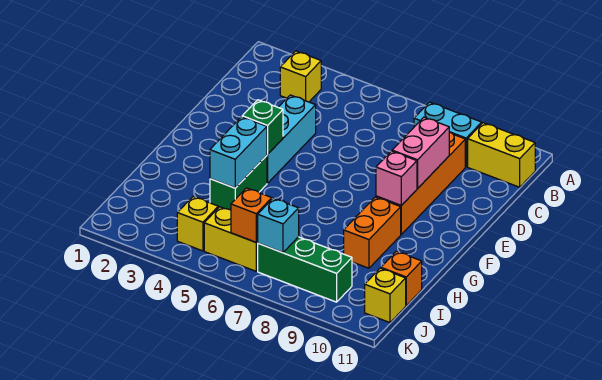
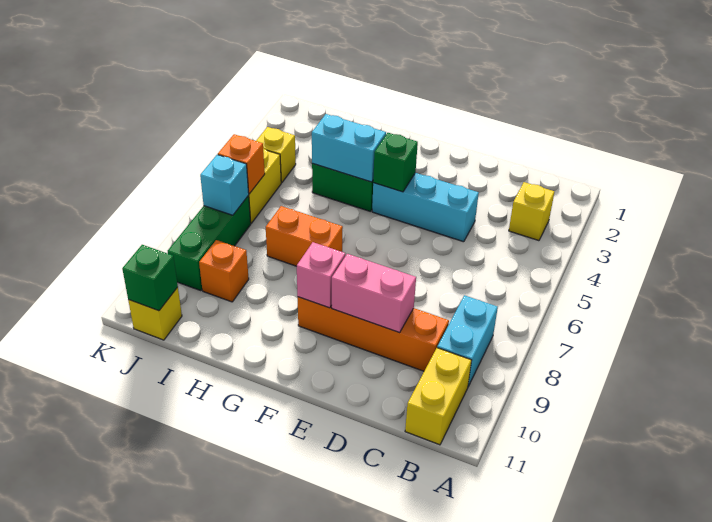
orange 1x2 brick [344,197,401,268] -> orange 1x2 brick moved to [266,206,343,266]
orange 1x1 brick [381,251,422,305] -> orange 1x1 brick moved to [199,240,249,302]
none -> green 1x1 brick [122,245,178,311]

